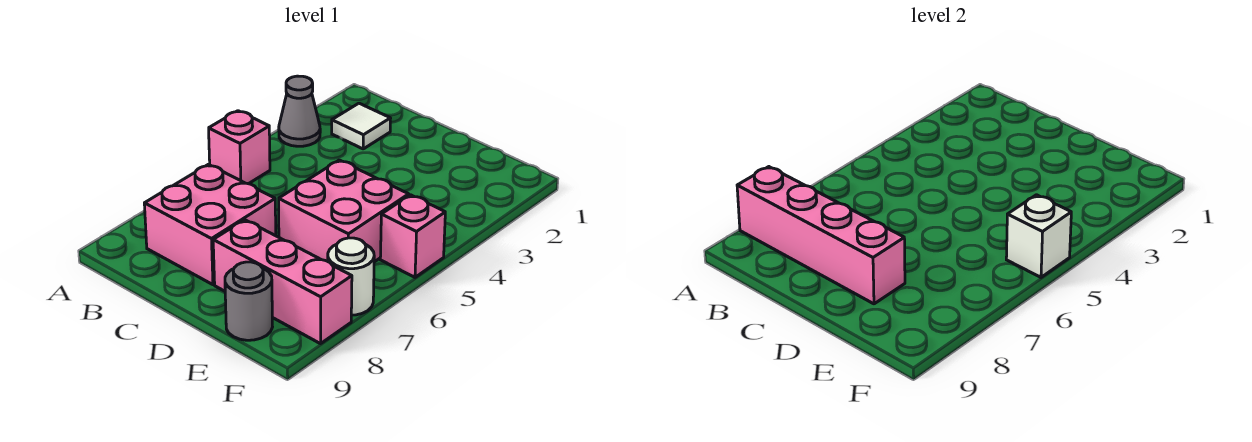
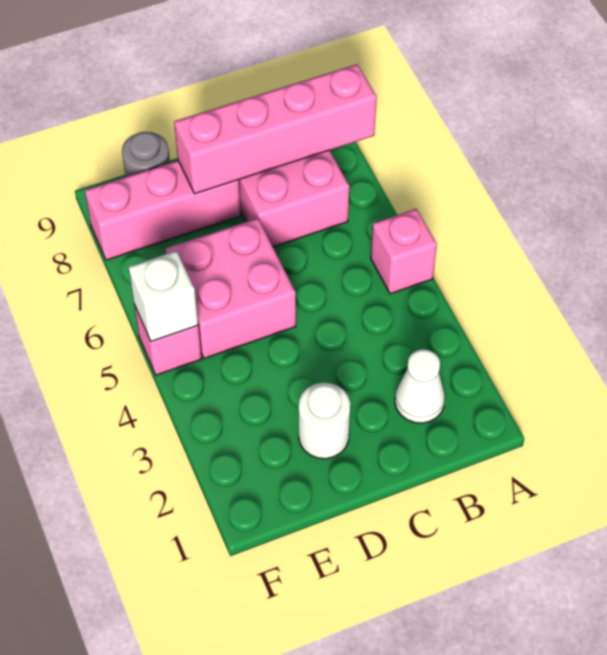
grey 1x1 cone [279,76,320,146] -> none
white 1x1 tile [332,103,391,149] -> white 1x1 cone [395,349,445,423]
white 1x1 round brick [328,238,374,315] -> white 1x1 round brick moved to [299,383,350,459]

